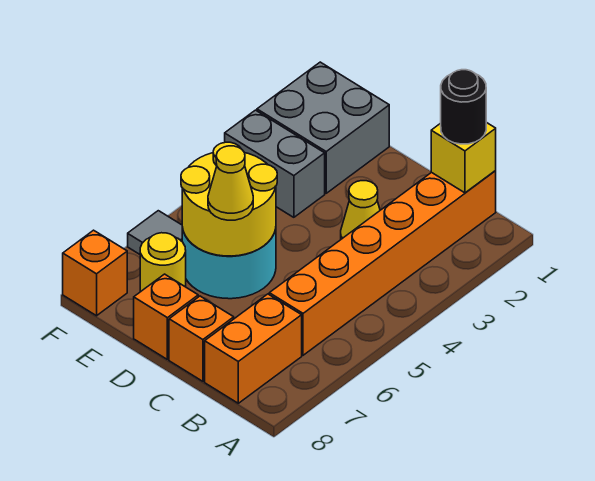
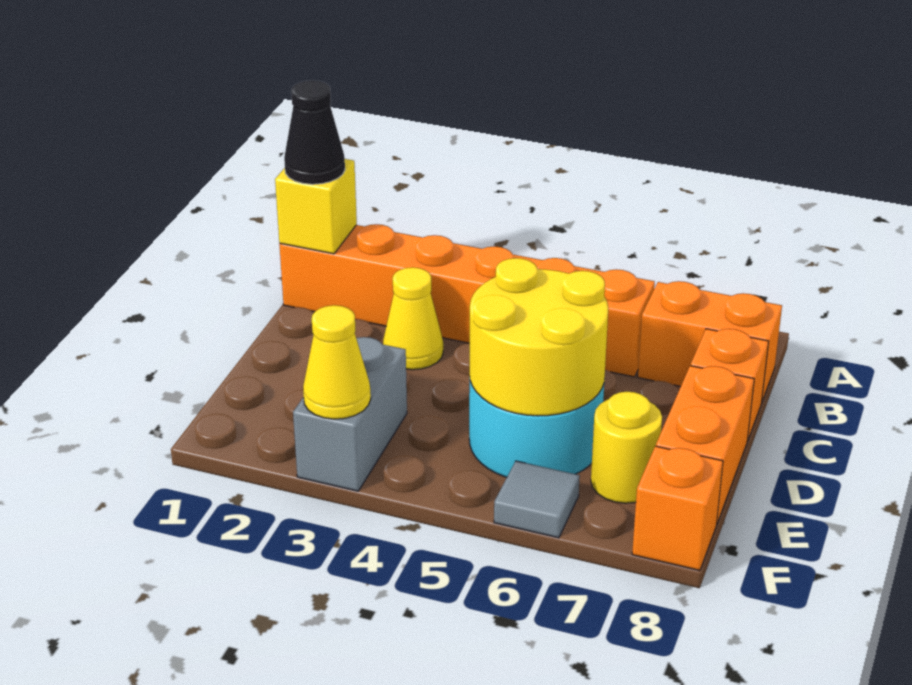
black 1x1 round brick [441,70,486,144] -> black 1x1 cone [284,81,345,184]
yellow 1x1 cone [208,146,253,220] -> yellow 1x1 cone moved to [303,305,371,419]
orange 1x1 brick [134,274,198,359] -> orange 1x2 brick [656,366,754,525]
grey 2x2 brick [257,62,389,193] -> none

